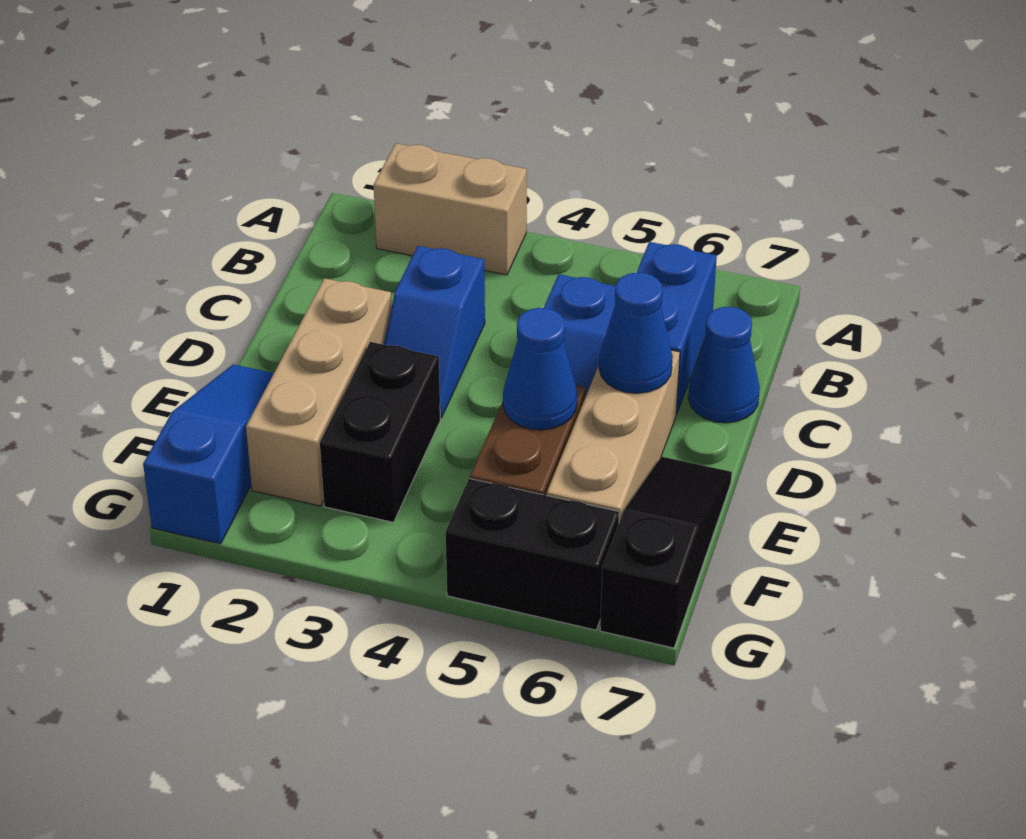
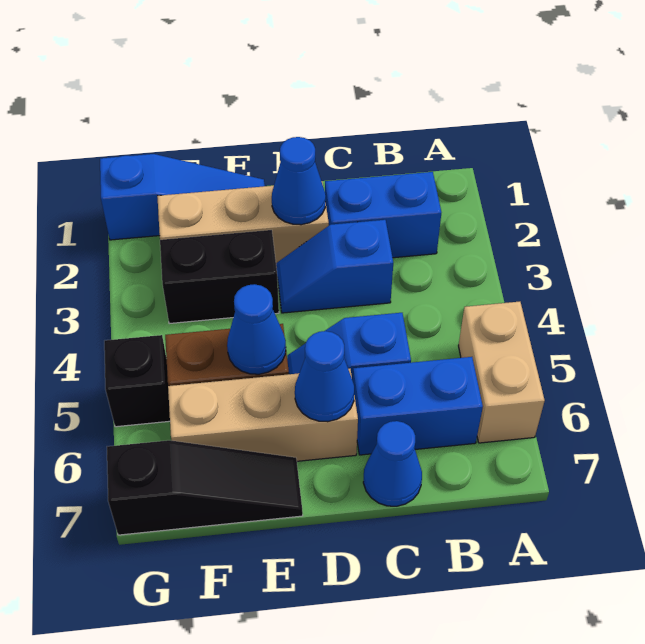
tan 1x2 brick [374,143,527,275] -> tan 1x2 brick moved to [459,302,545,443]
none -> blue 1x2 brick [325,172,441,258]
none -> blue 1x1 cone [272,137,326,225]
black 1x2 brick [445,479,619,630] -> black 1x1 brick [104,335,170,427]

